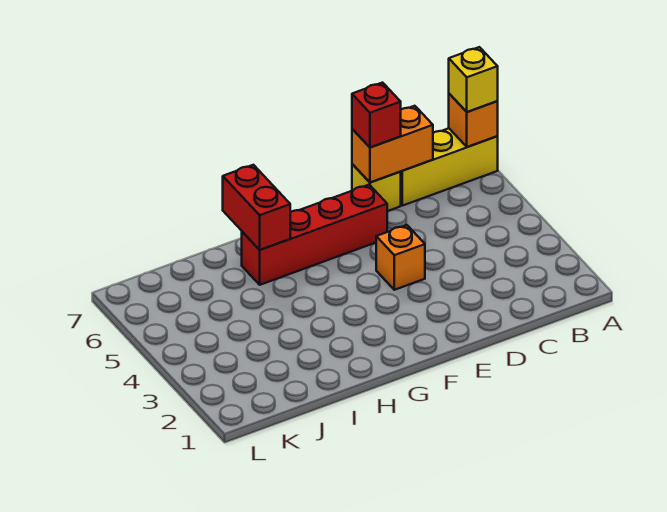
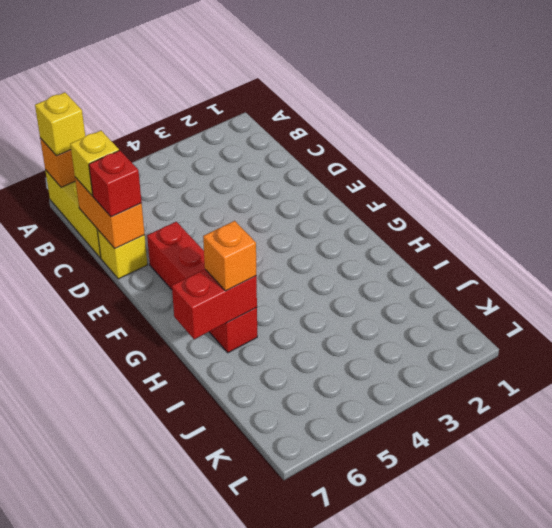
none -> yellow 1x1 brick [70,131,119,196]
orange 1x1 brick [376,225,425,290] -> orange 1x1 brick moved to [203,221,256,291]

